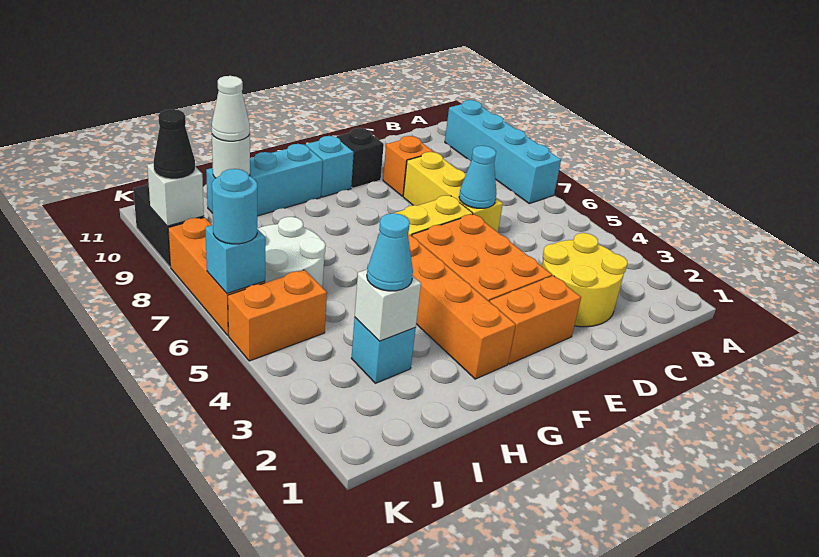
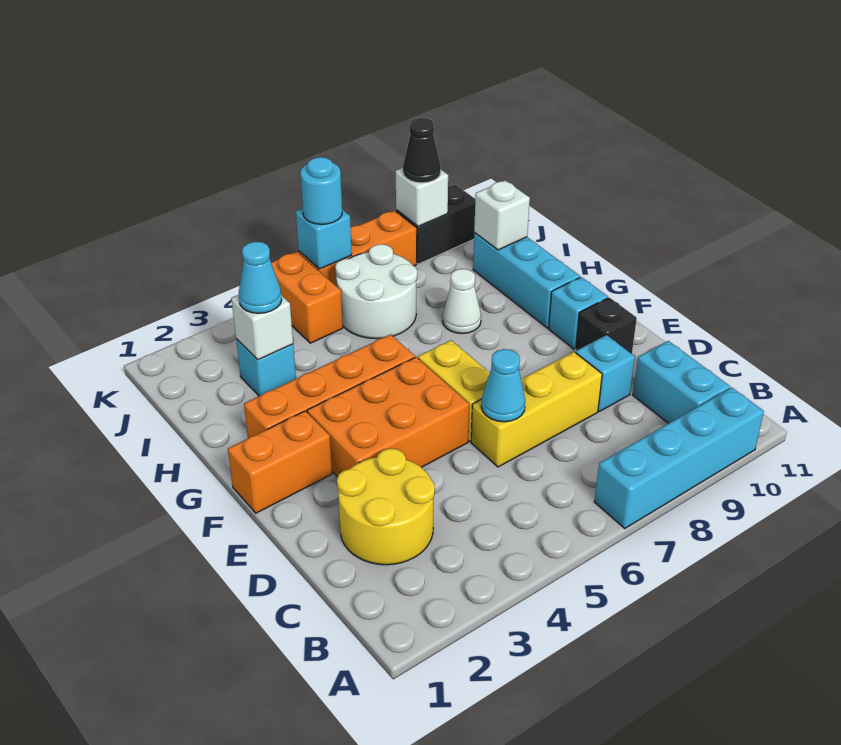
none -> cyan 1x2 brick [633,341,730,423]
orange 1x1 brick [383,136,433,196] -> cyan 1x1 brick [576,335,635,411]
orange 1x2 brick [490,276,581,364] -> orange 1x2 brick turned to [228,411,332,513]
white 1x1 round brick [212,134,250,178] -> white 1x1 brick [474,180,530,250]
white 1x1 cone [212,76,250,141] -> white 1x1 cone moved to [443,269,481,334]

